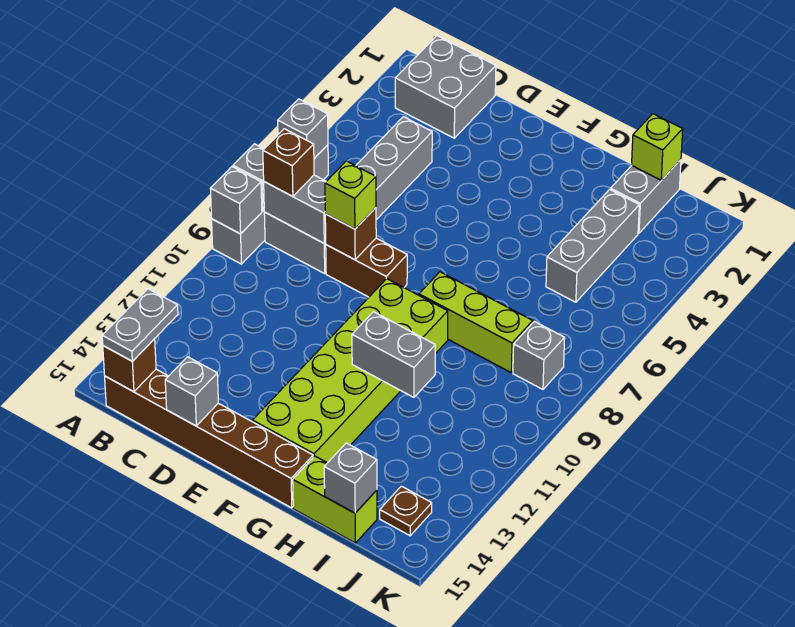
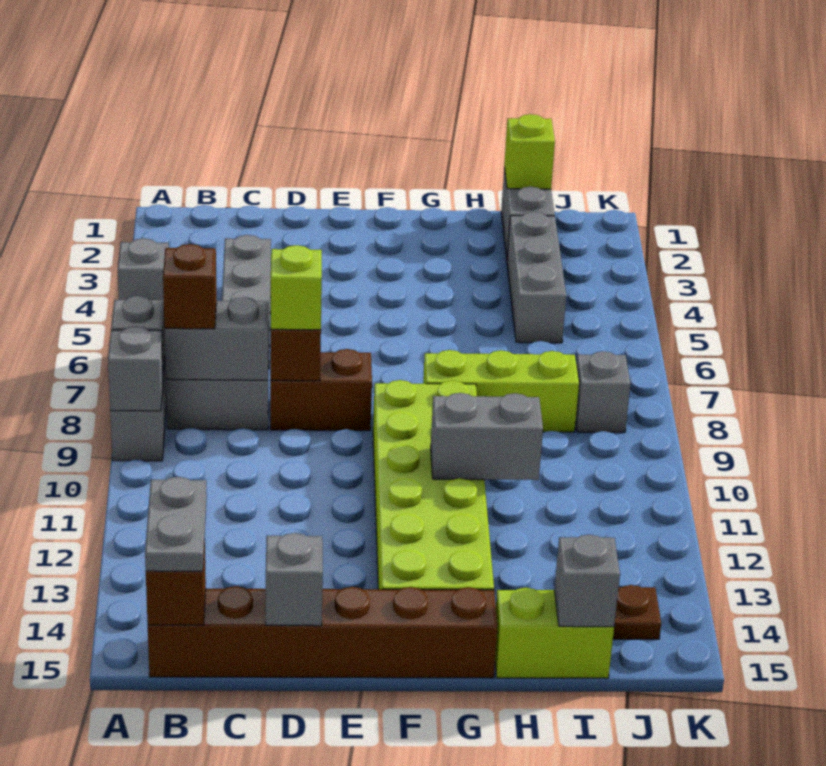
grey 2x2 brick [395,36,496,138] -> none

